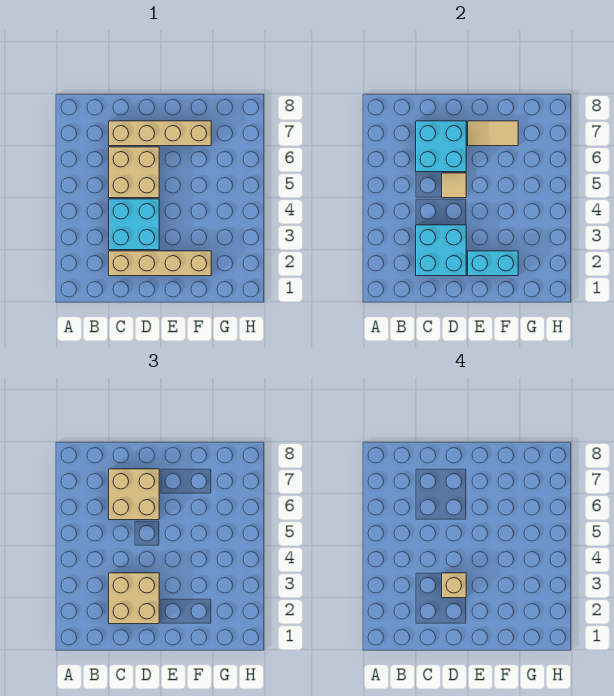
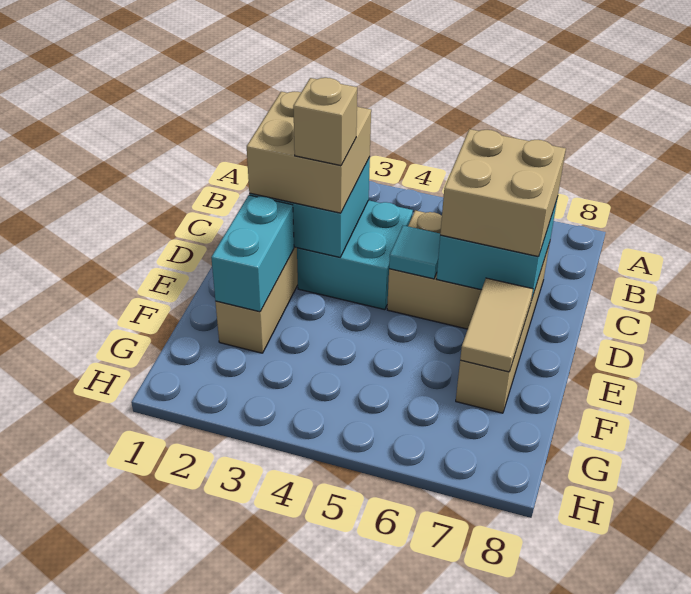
tan 1x1 tile [442,173,466,198] -> cyan 1x1 tile [389,225,440,279]

